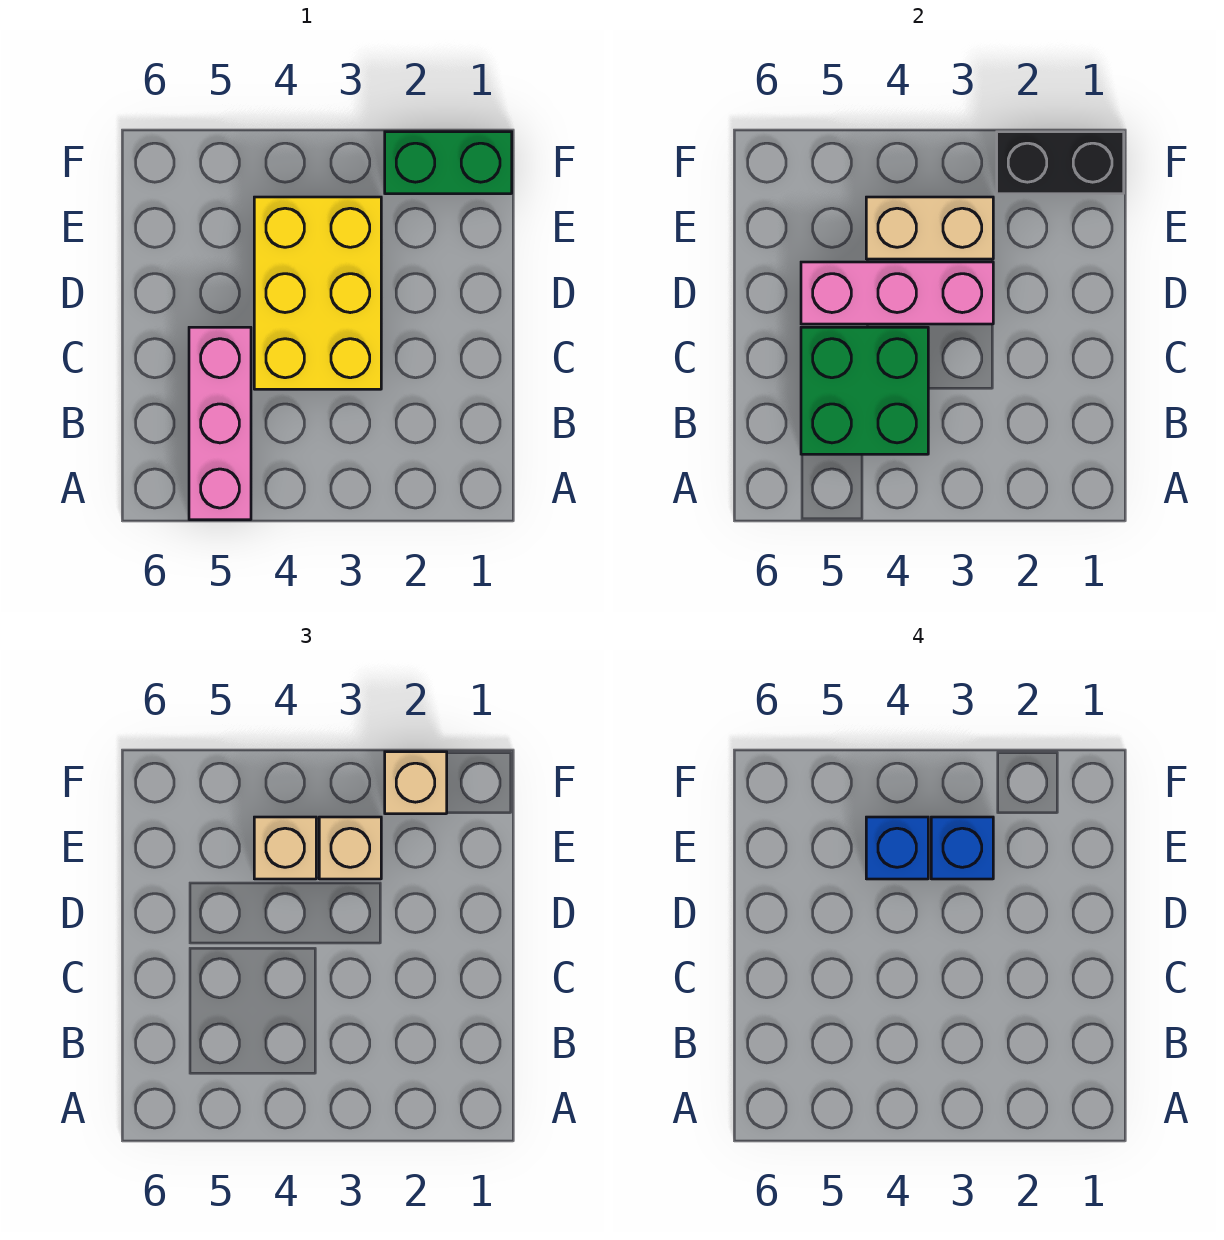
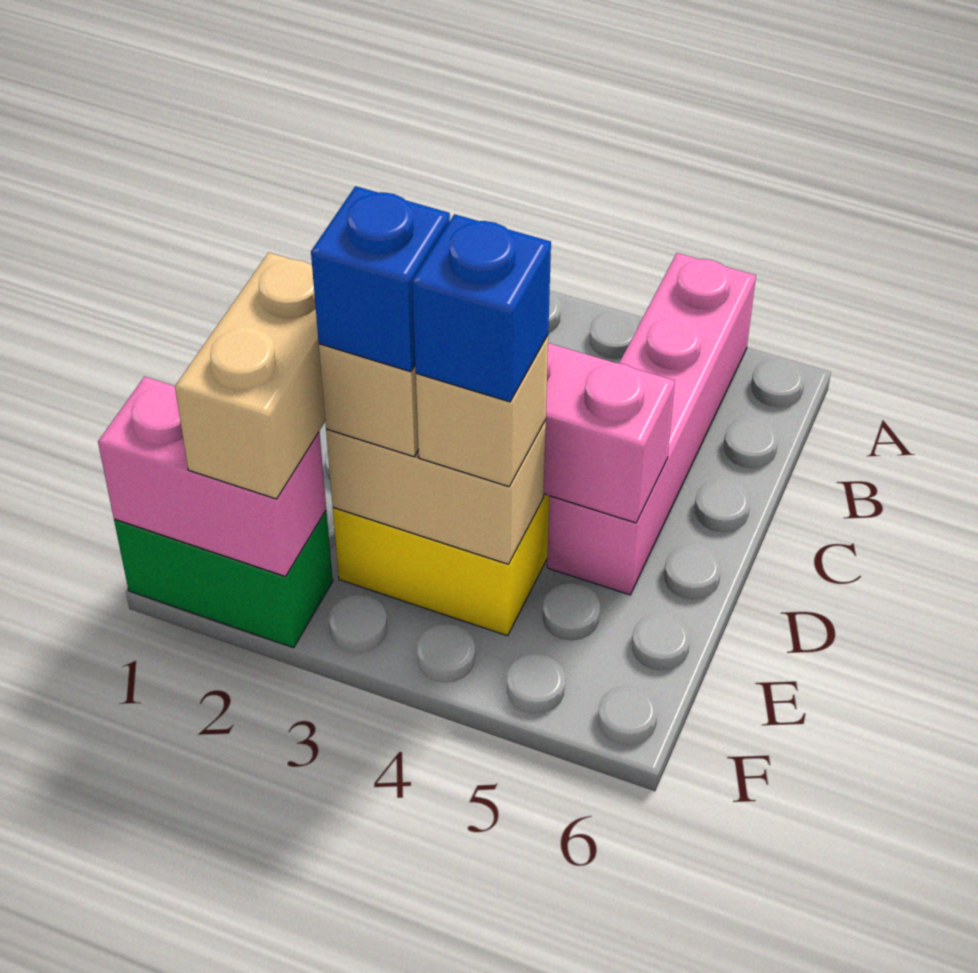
pink 1x3 brick [189,327,251,520] -> pink 1x4 brick [547,253,756,595]
green 2x2 brick [801,327,928,454] -> none
black 1x2 brick [997,132,1124,194] -> pink 1x2 brick [98,377,326,576]
tan 1x1 brick [385,752,447,814] -> tan 1x2 brick [175,252,325,499]

